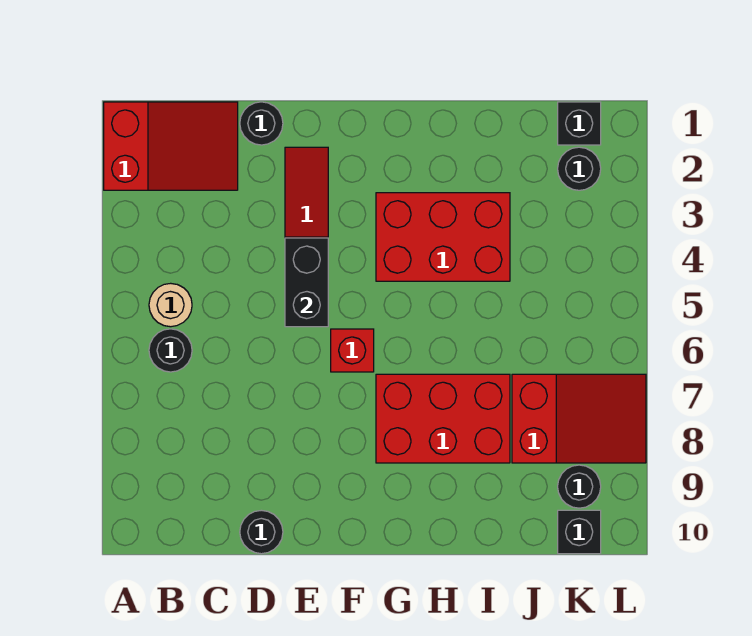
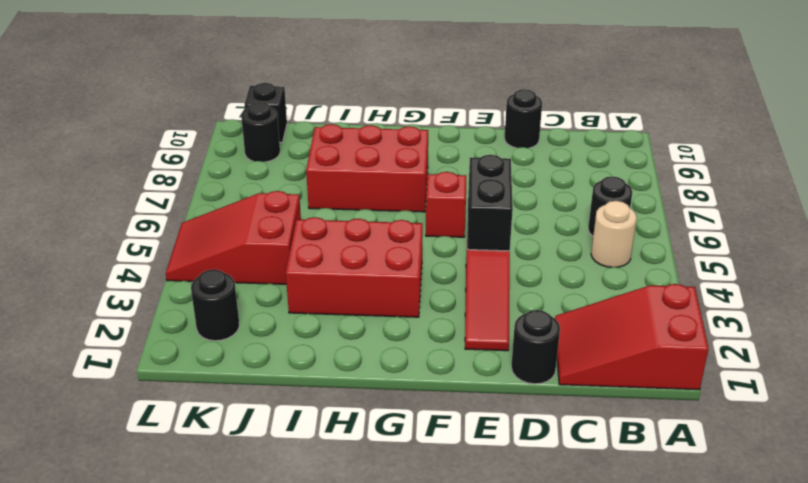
red 2x3 slope [512,374,646,463] -> red 2x3 slope moved to [166,191,301,284]
black 1x1 brick [558,102,601,145] -> none

